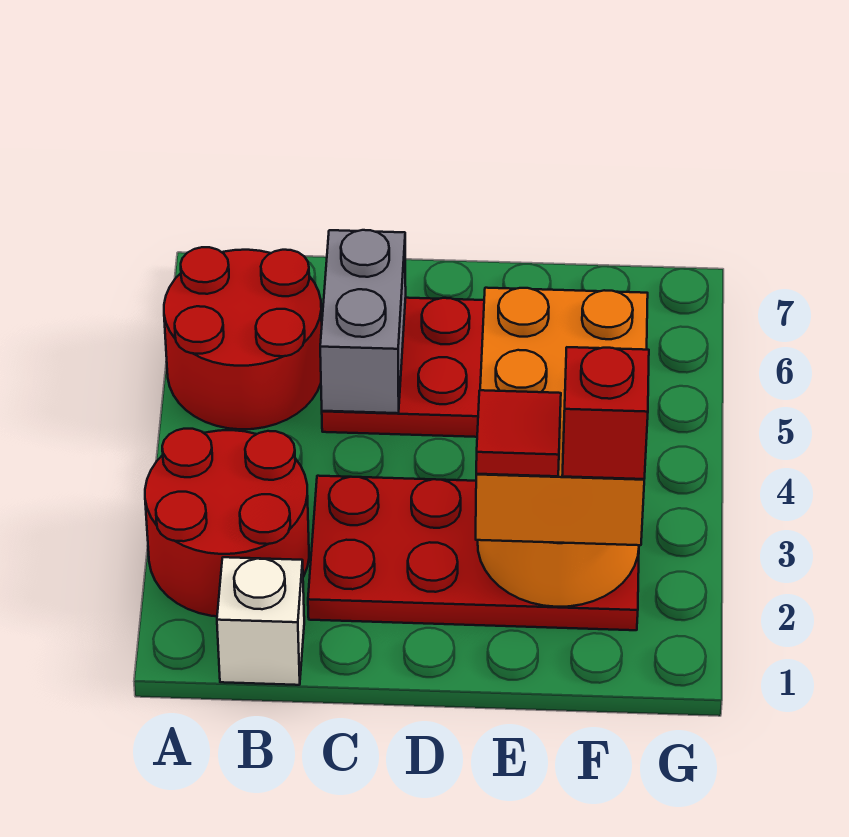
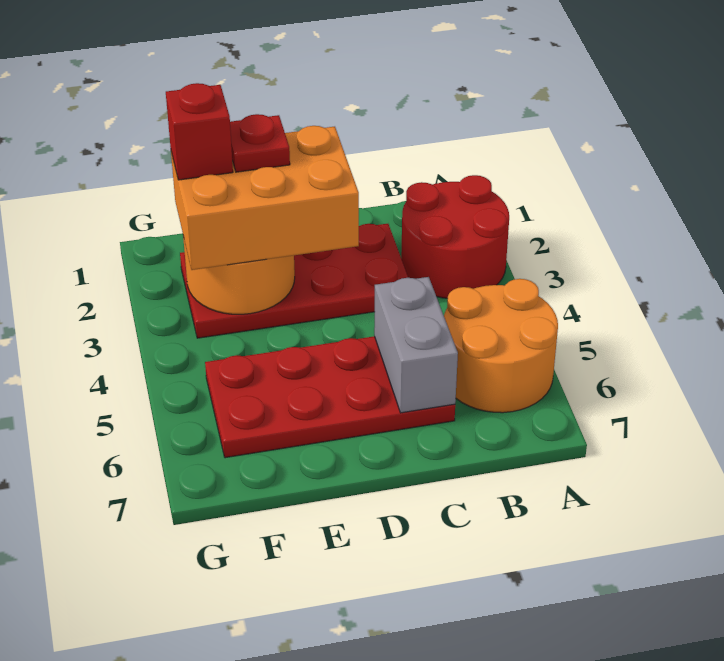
red 2x2 round brick [164,247,322,429] -> orange 2x2 round brick [444,279,558,413]
white 1x1 brick [217,557,304,685] -> none
orange 2x3 brick [476,288,648,545] -> orange 2x3 brick turned to [171,126,359,270]
red 1x1 tile [476,390,561,476] -> red 1x1 plate [230,114,290,172]

